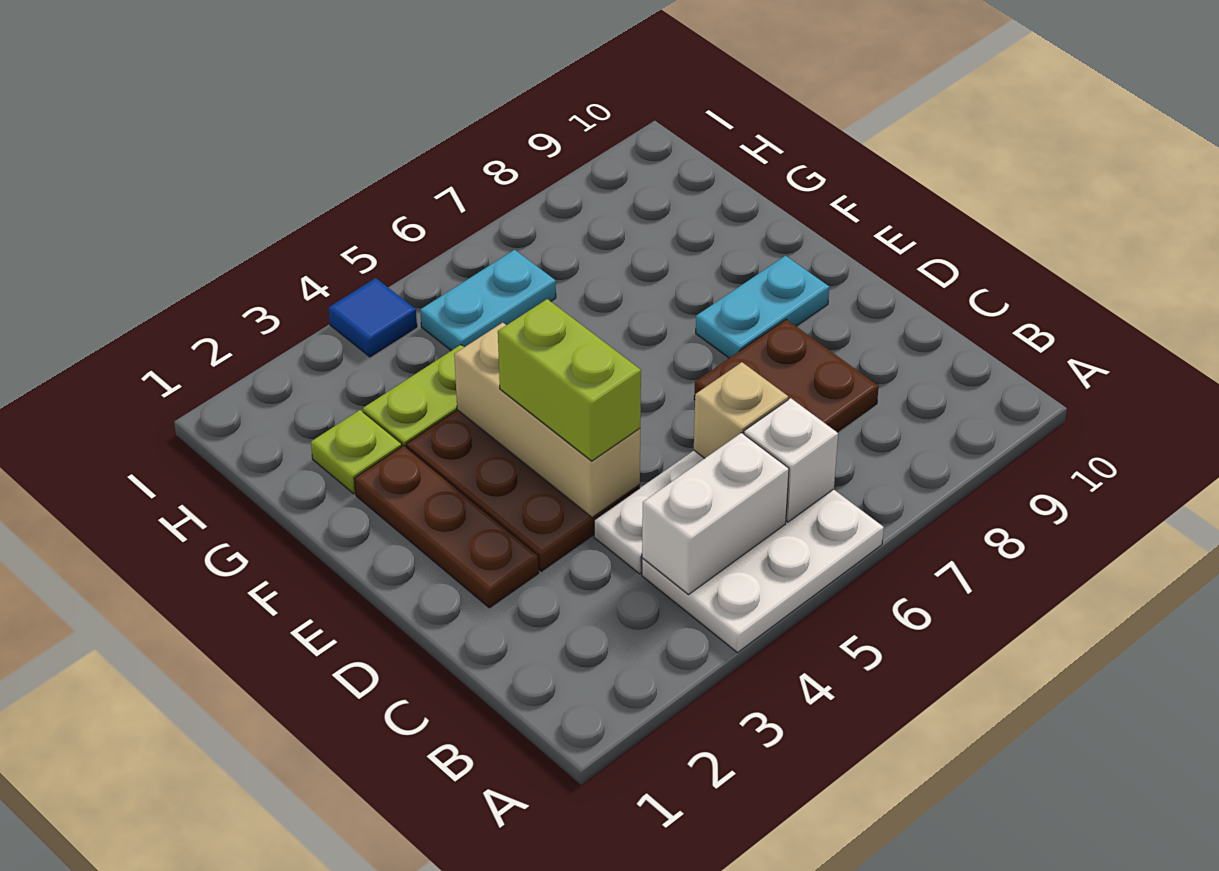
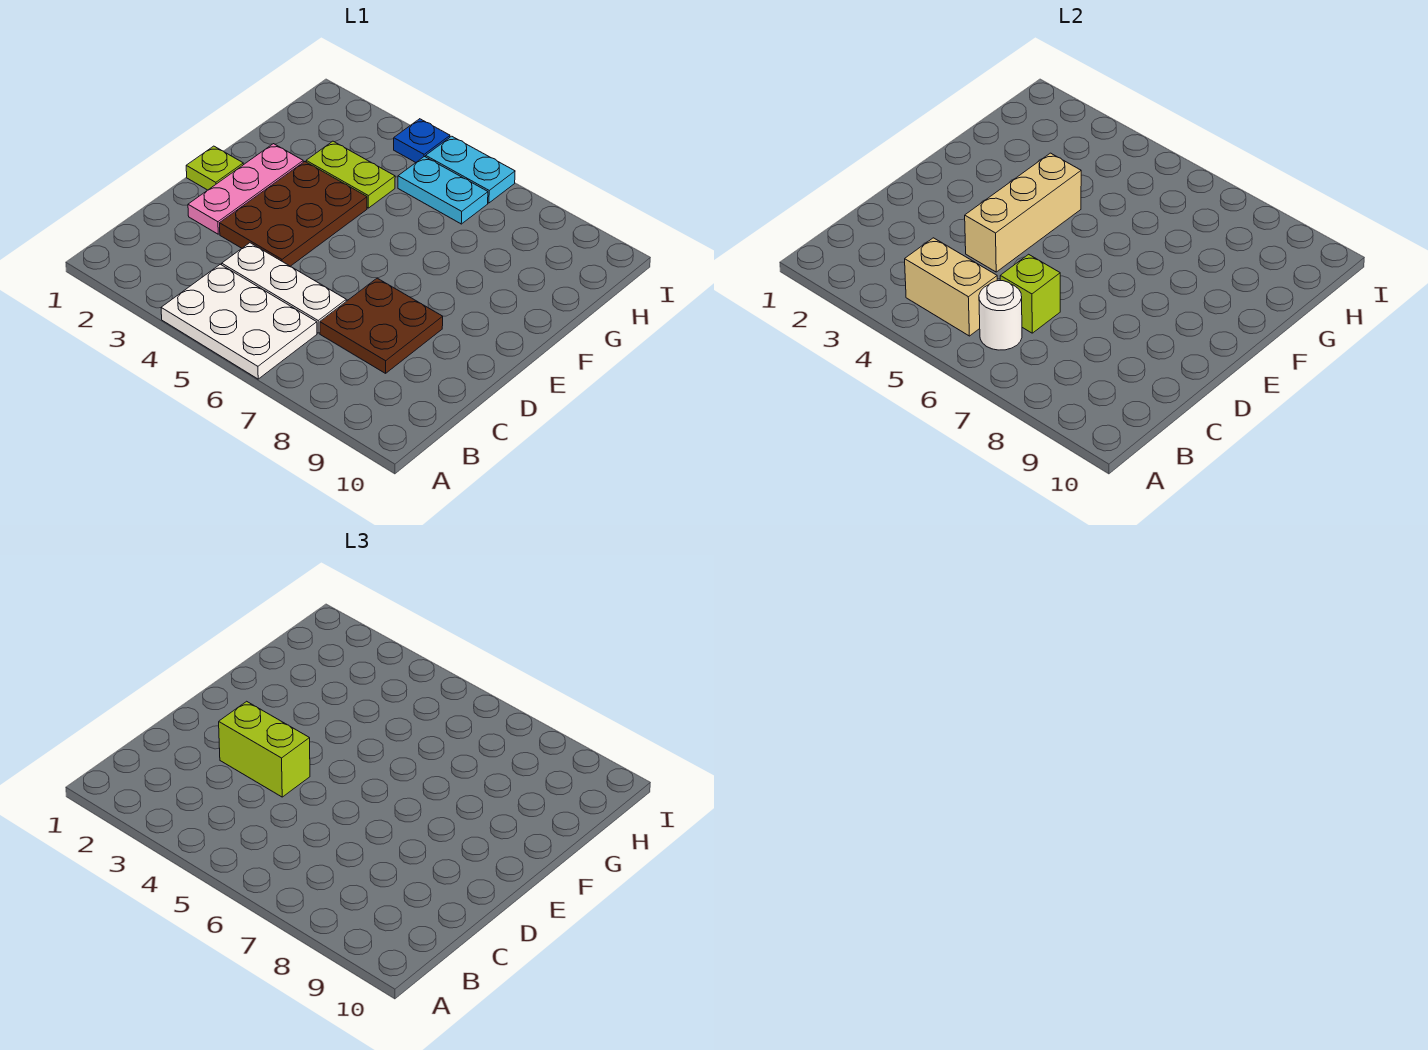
white 1x2 brick [642,433,789,595] -> tan 1x2 brick [905,238,997,336]
white 1x1 brick [744,398,838,522] -> white 1x1 round brick [979,281,1022,350]
tan 1x1 brick [694,362,788,458] -> lime 1x1 brick [1000,254,1060,333]
brown 1x3 plate [354,446,539,608] -> pink 1x3 plate [188,144,303,234]
lime 1x2 brick [498,299,641,461] -> lime 1x2 brick turned to [219,701,310,797]
cyan 1x2 plate [696,256,829,358] -> cyan 1x2 plate moved to [426,136,515,203]
lime 1x1 plate [311,410,402,494] -> lime 1x1 plate moved to [186,146,244,190]
blue 1x1 tile [329,278,417,357] -> blue 1x1 plate [394,119,450,162]

